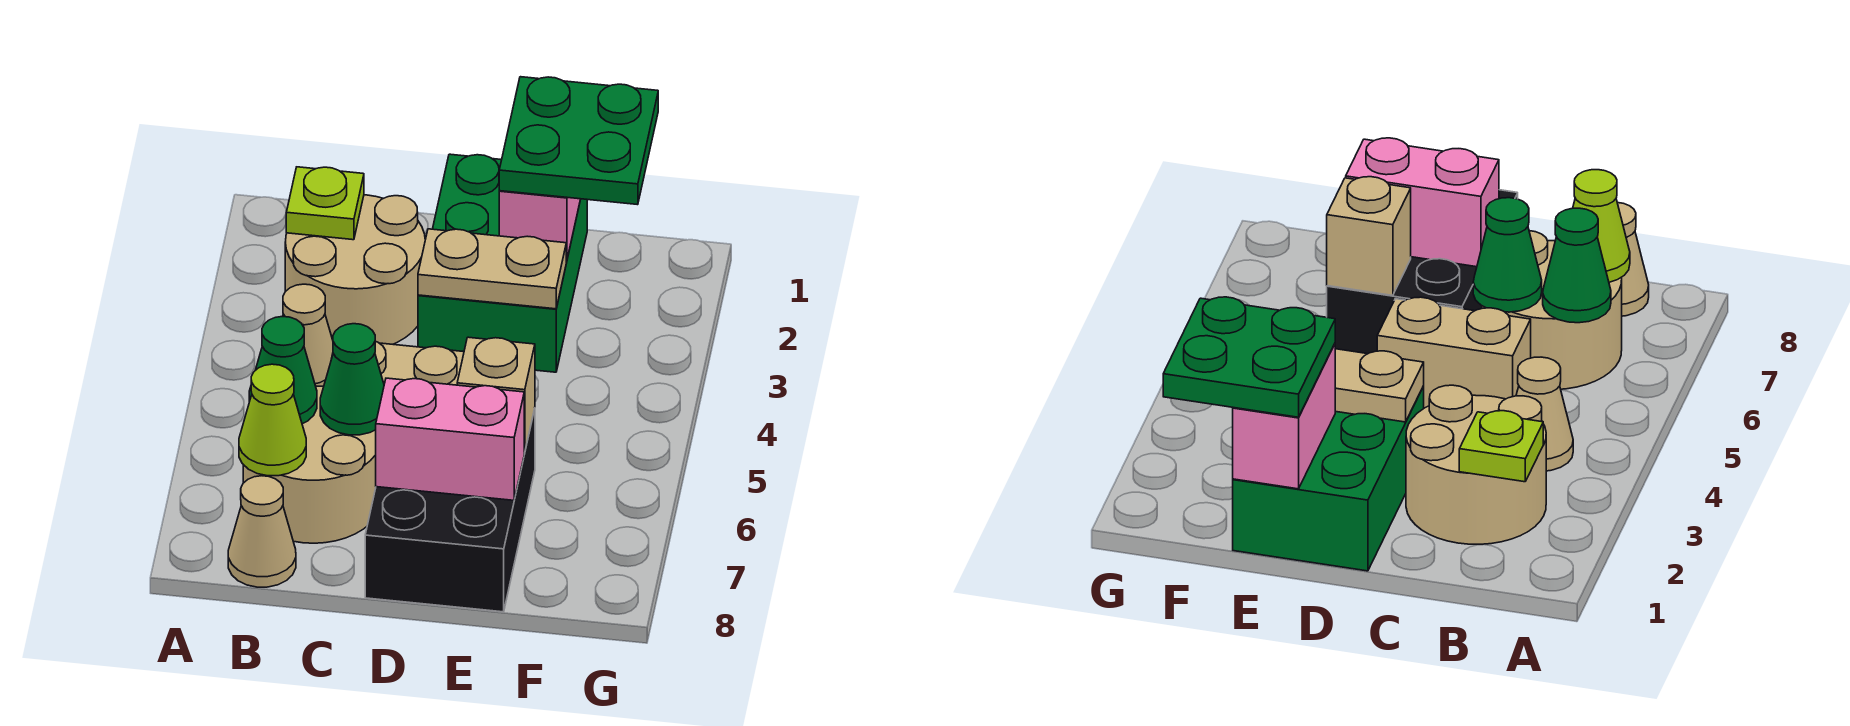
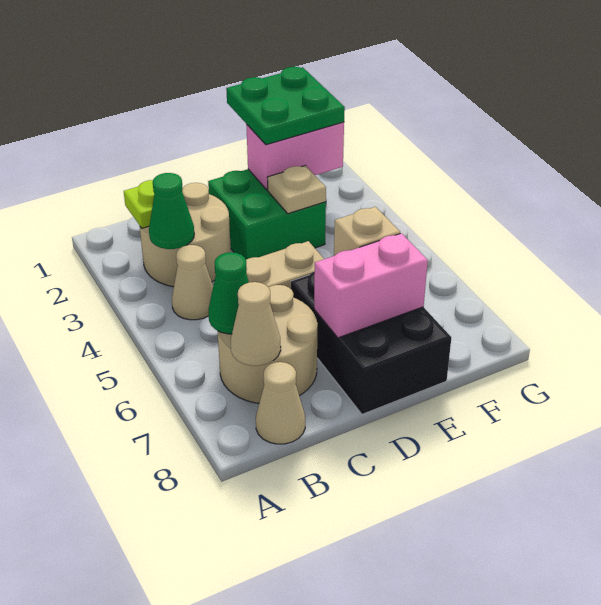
lime 1x1 cone [239,364,306,476] -> tan 1x1 cone [231,282,281,366]
green 1x1 cone [320,324,384,435] -> green 1x1 cone moved to [149,173,194,249]
green 2x3 brick [418,154,587,372] -> green 2x2 brick [208,169,326,260]
tan 1x2 plate [418,229,566,309] -> tan 1x1 plate [267,165,326,214]
pink 1x2 brick [499,191,580,261] -> pink 1x2 brick turned to [246,122,344,190]

